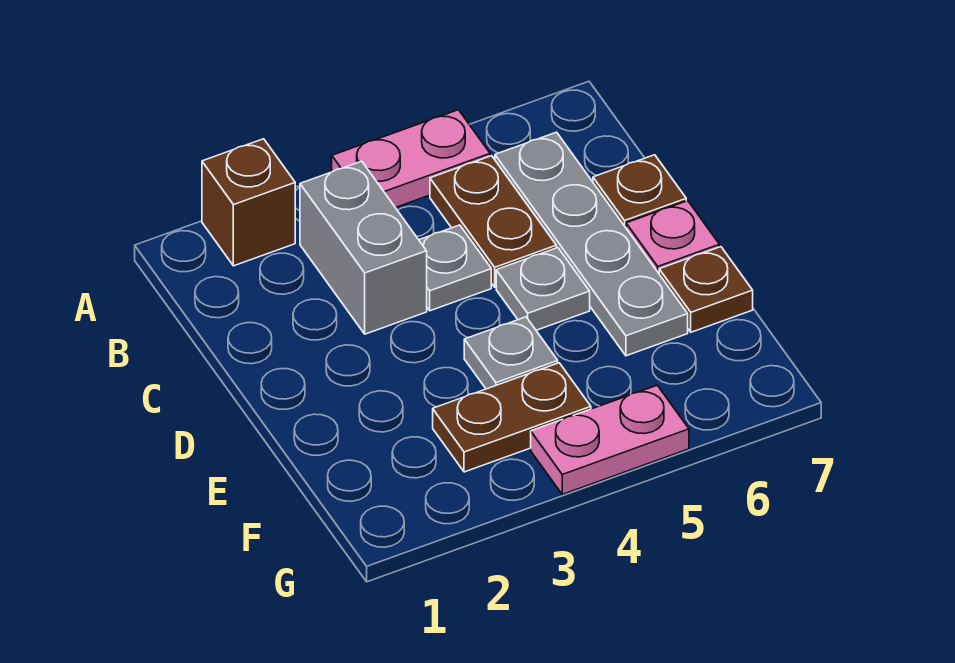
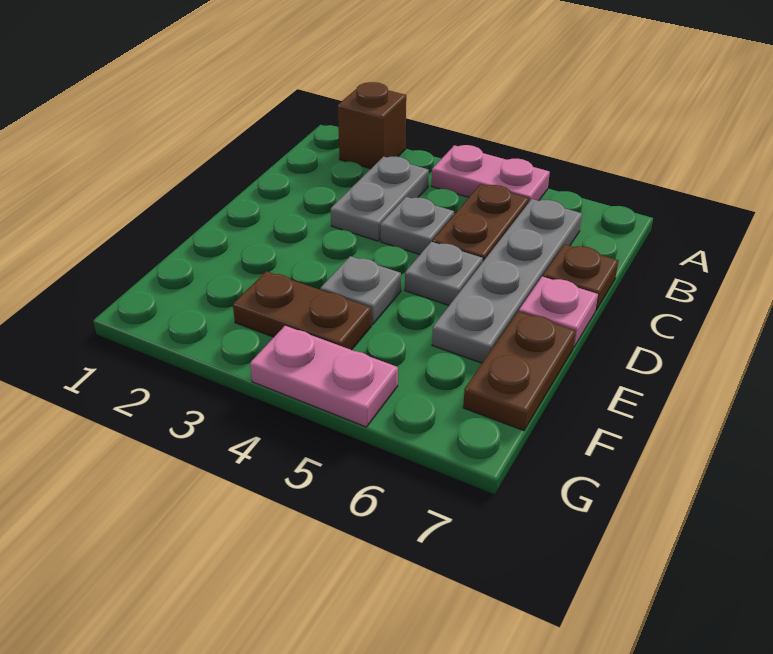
grey 1x2 brick [300,161,427,334] -> grey 1x2 plate [331,157,429,241]
brown 1x1 plate [659,247,753,332] -> brown 1x2 plate [463,312,576,431]

